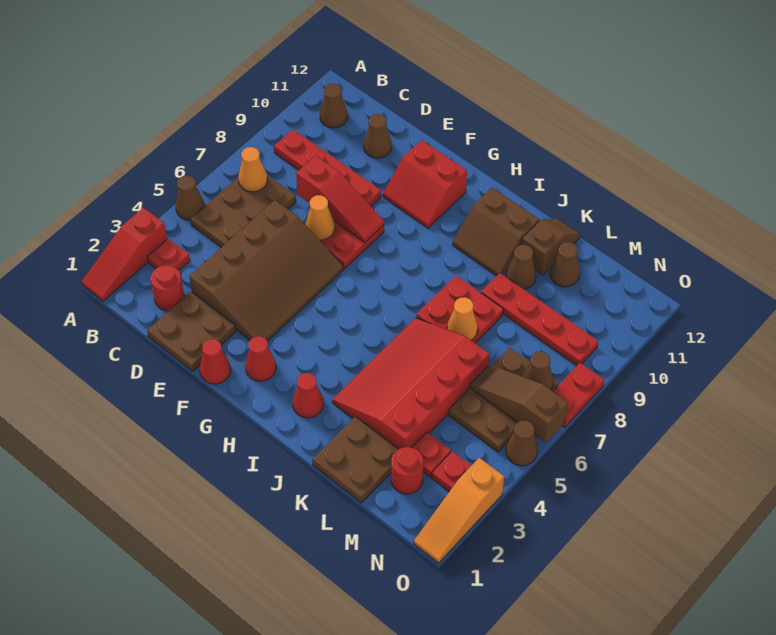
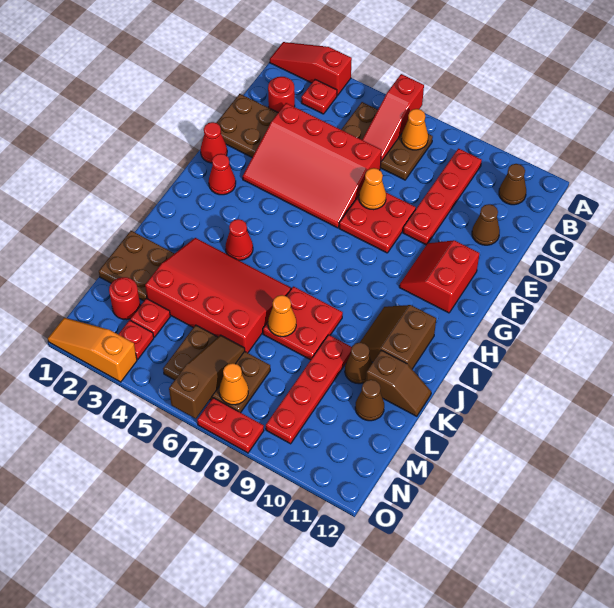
brown 1x1 cone [176,175,205,220] -> none
brown 3x4 slope [189,200,344,341] -> red 3x4 slope [242,103,381,228]
red 1x3 slope [296,156,384,242] -> red 1x3 slope moved to [362,74,424,161]
red 1x1 cone [293,373,324,418] -> red 1x1 cone moved to [225,219,253,260]
brown 1x1 cone [523,352,553,390] -> orange 1x1 cone [219,363,248,405]
brown 1x1 cone [506,421,538,466] -> none

